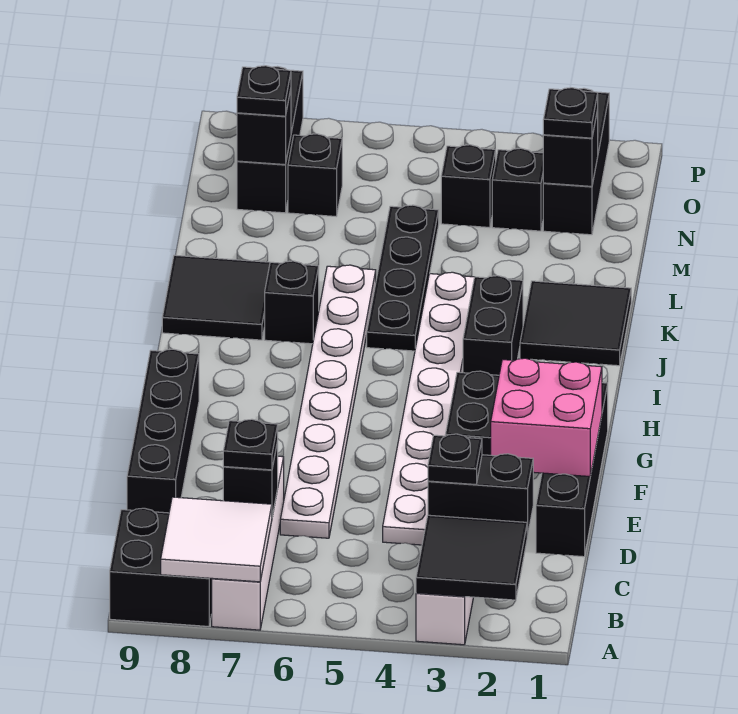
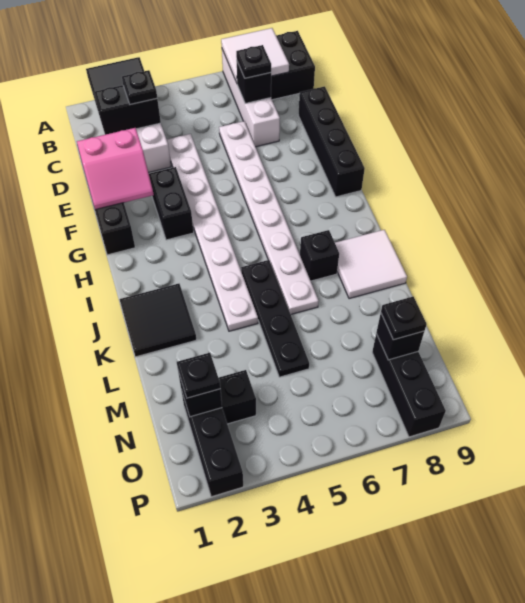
pink 2x2 brick [491,358,602,476] -> pink 2x2 slope [77,128,154,210]
black 1x2 brick [463,276,523,375] -> none
black 2x2 tile [162,255,270,340] -> white 2x2 tile [335,230,407,299]
black 1x1 brick [441,145,496,227] -> none
black 1x1 brick [288,134,342,216] -> none

